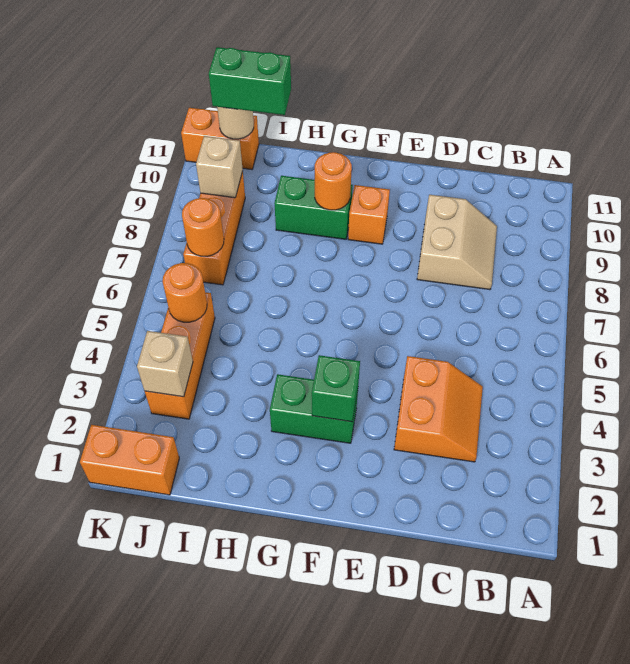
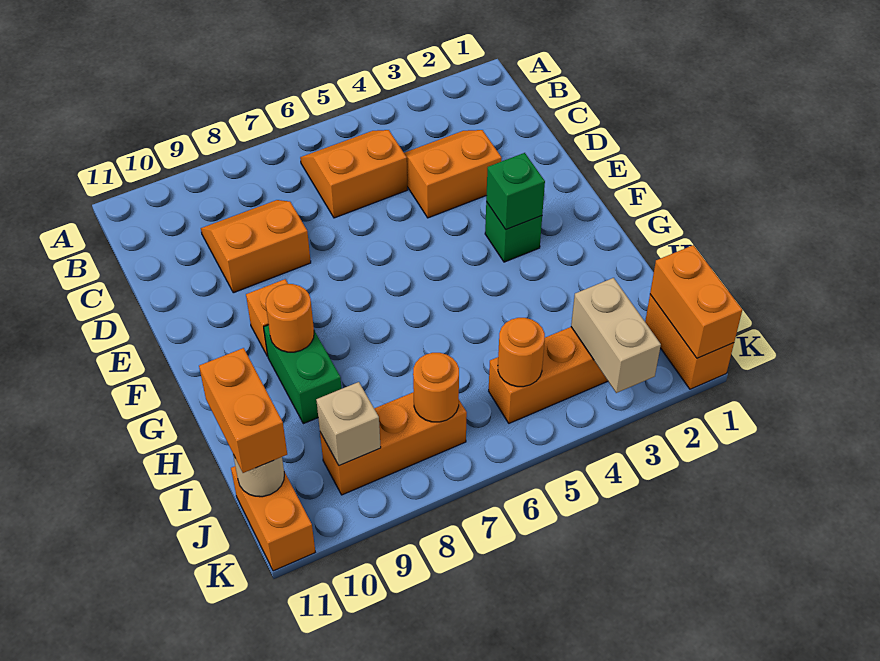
none -> orange 2x2 slope [300,130,408,218]
tan 2x2 slope [417,195,497,290] -> orange 2x2 slope [201,200,311,293]
green 1x2 brick [270,374,358,443] -> green 1x1 brick [485,202,542,262]
green 1x2 brick [209,47,291,115] -> orange 1x2 brick [199,348,287,473]
none -> orange 1x2 brick [650,245,742,358]
tan 1x1 brick [137,331,193,397] -> tan 1x2 brick [571,278,661,393]

